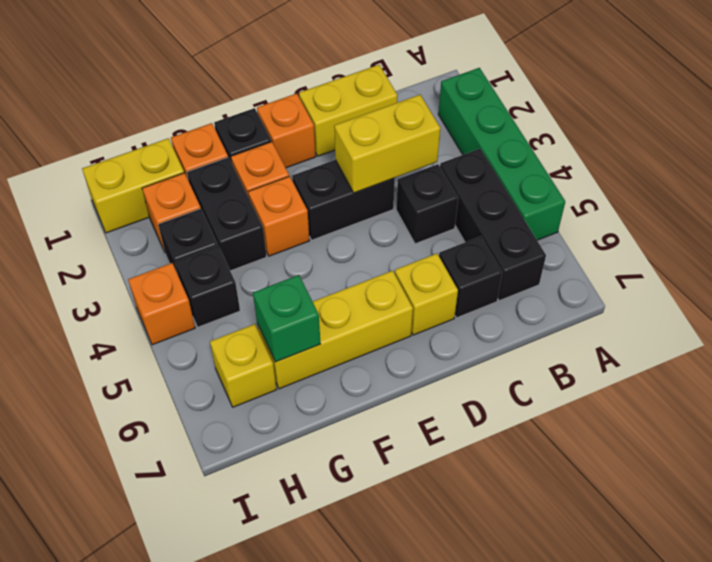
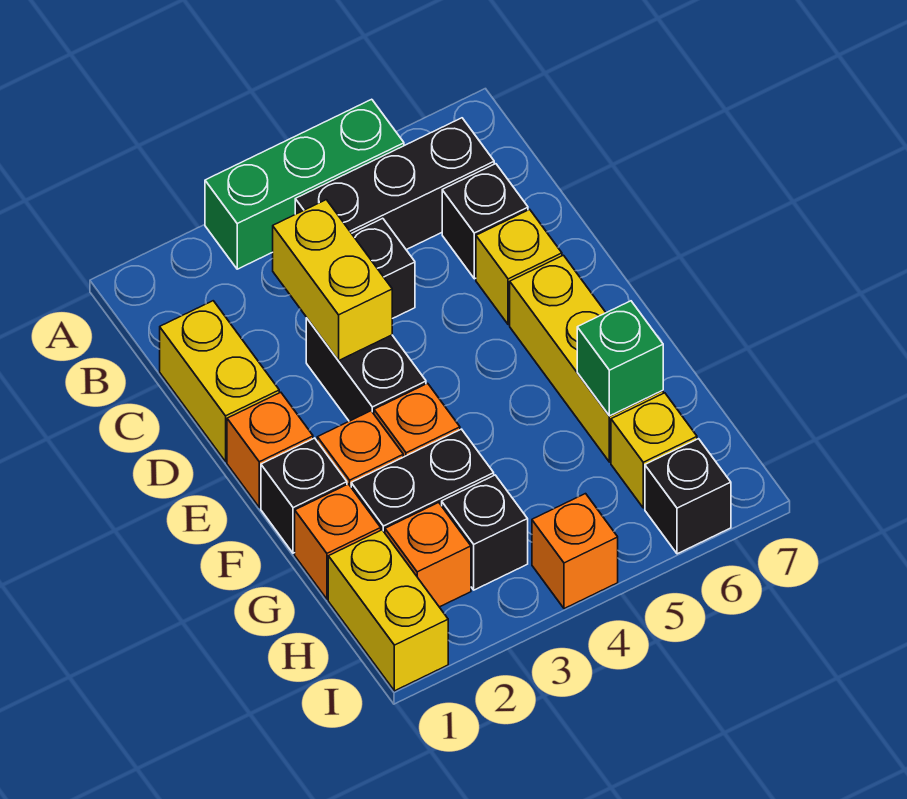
green 1x4 brick [438,68,565,240] -> green 1x3 brick [205,99,404,269]
black 1x1 brick [175,246,240,327] -> black 1x1 brick moved to [645,439,731,554]

